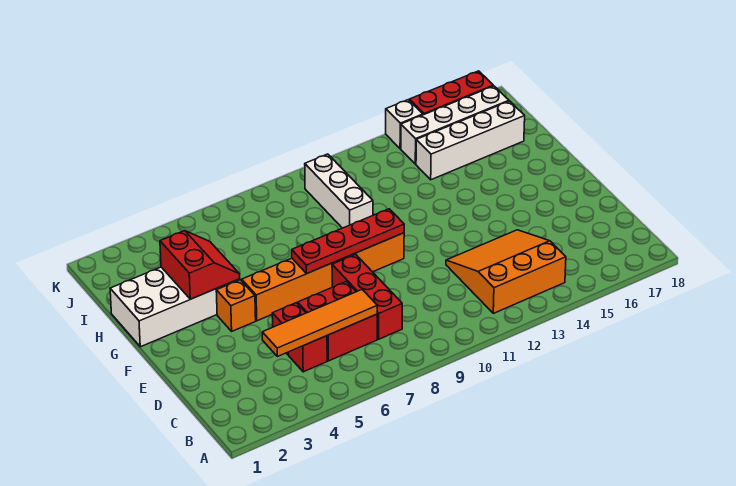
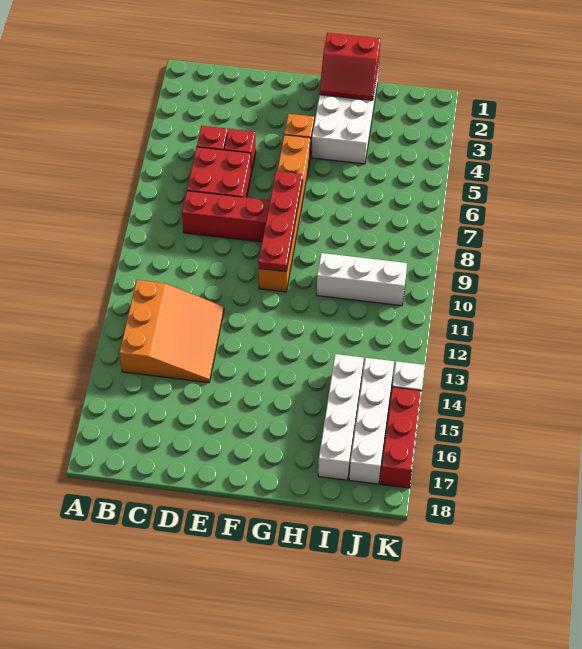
orange 1x4 tile [262,290,377,357] -> none
red 2x2 slope [160,231,240,299] -> red 2x2 slope moved to [320,33,380,100]

